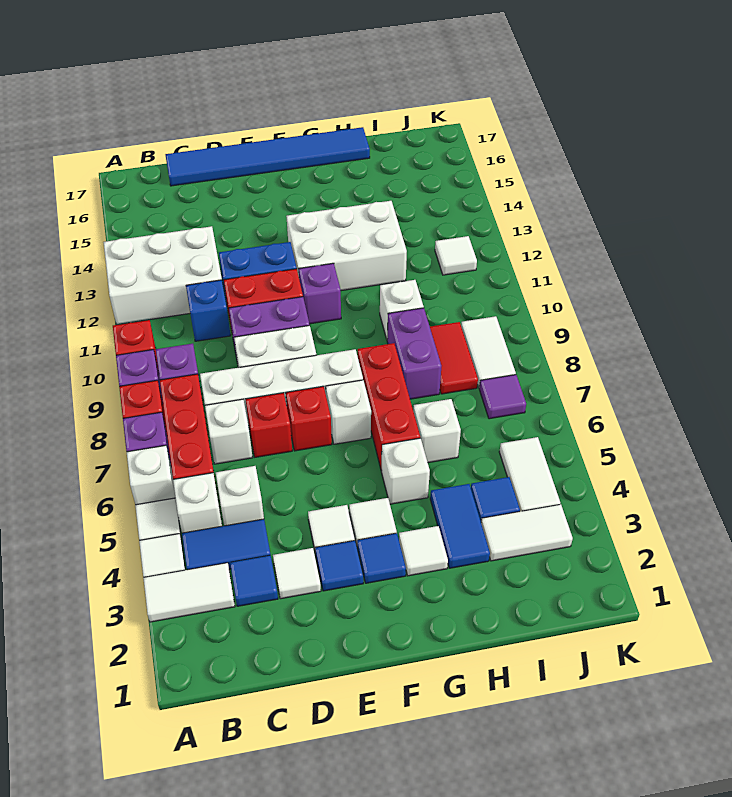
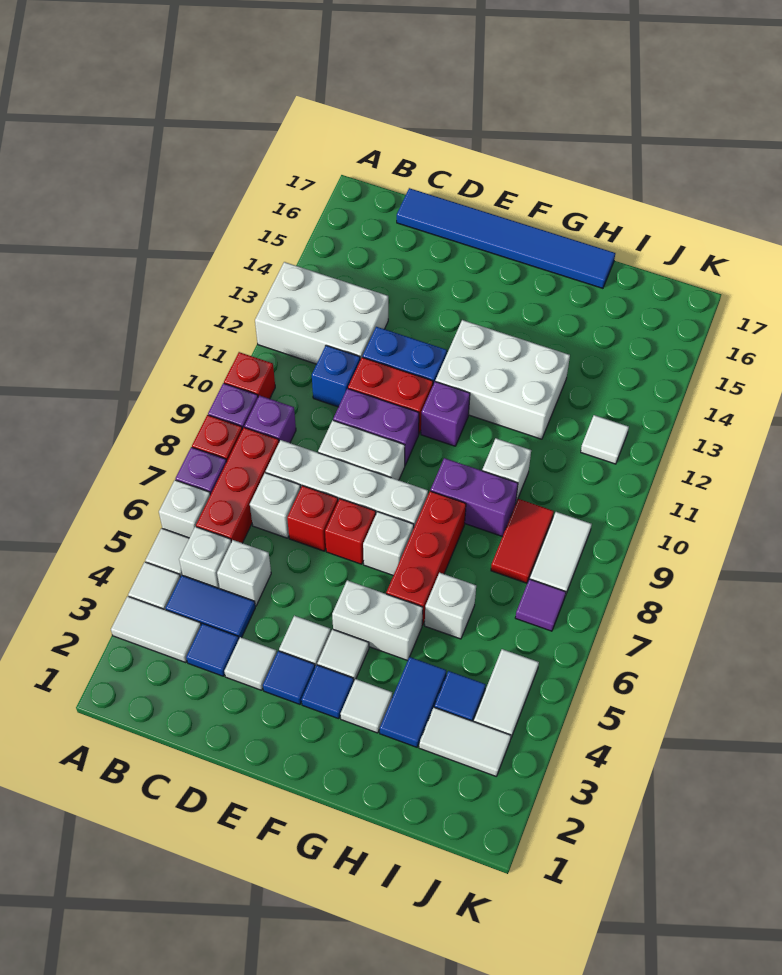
white 1x1 brick [381,438,430,504] -> white 1x2 brick [332,580,423,661]
purple 1x2 brick [387,308,441,399] -> purple 1x2 brick turned to [431,458,518,537]

